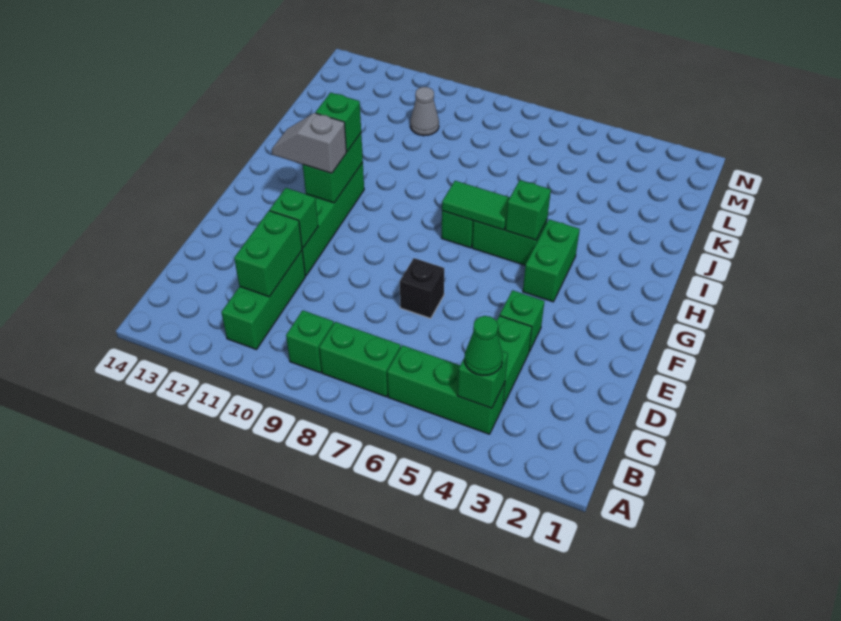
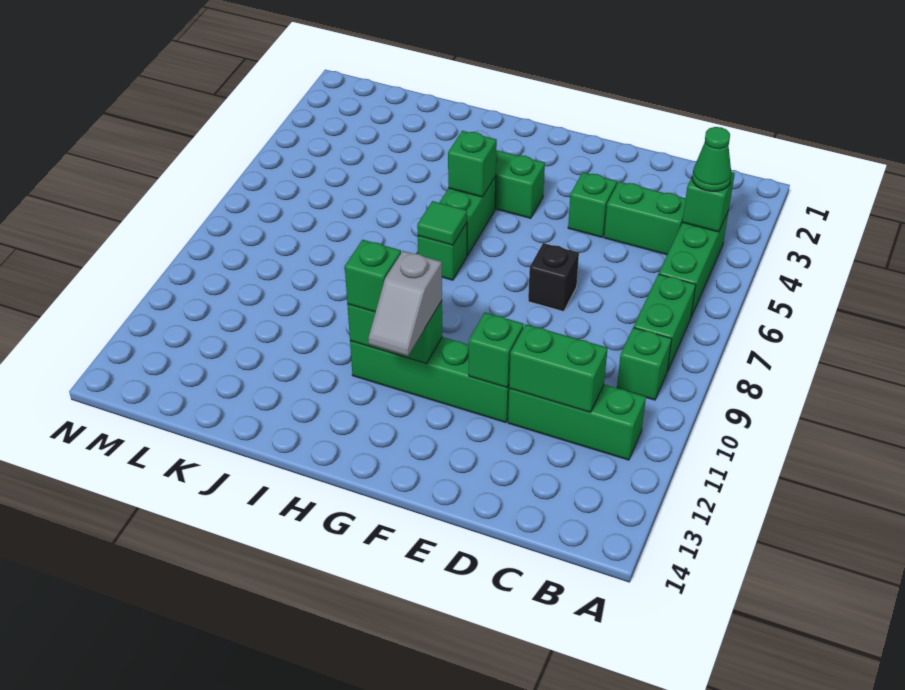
green 1x2 tile [442,181,510,230] -> green 1x1 tile [417,201,467,245]
grey 1x1 cone [410,87,439,136] -> none

